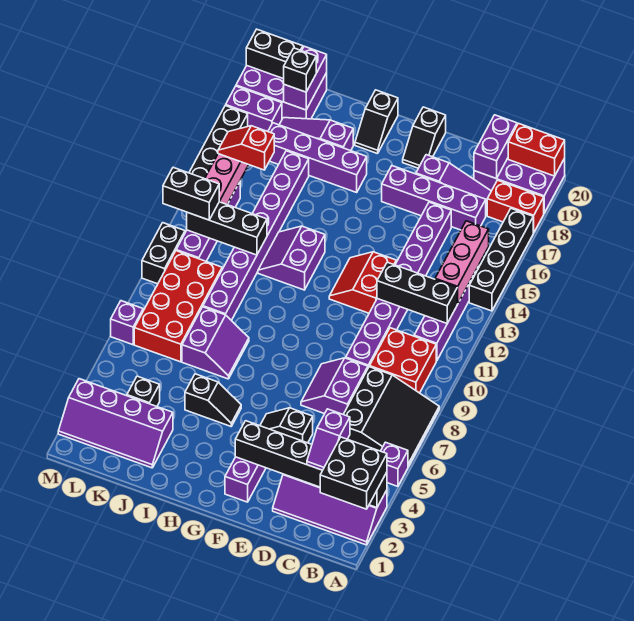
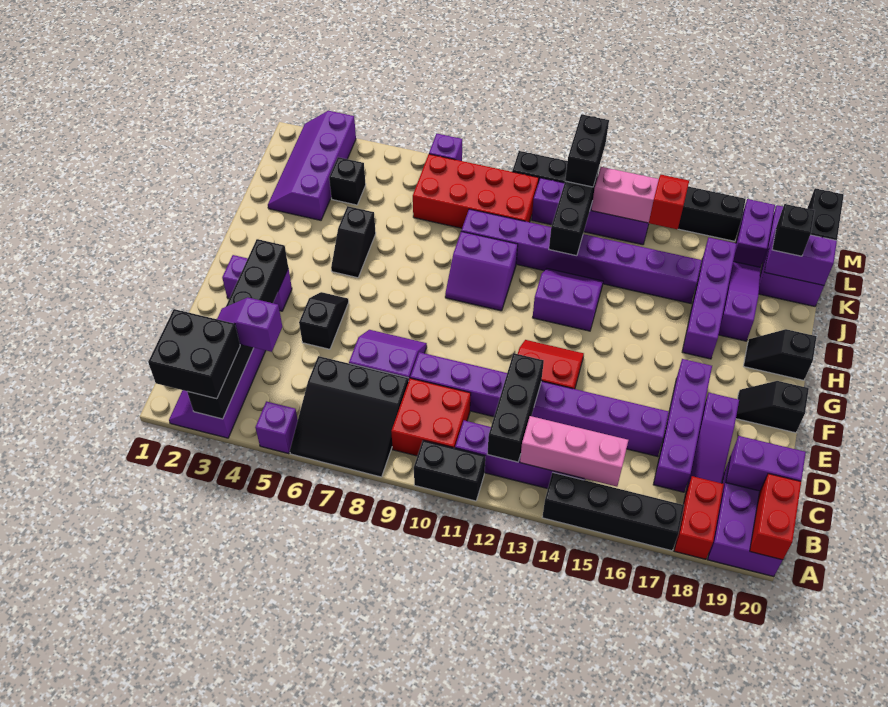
none -> black 1x2 brick [414,440,485,501]
purple 2x2 slope [182,307,249,379] -> purple 2x2 slope moved to [445,232,518,311]

